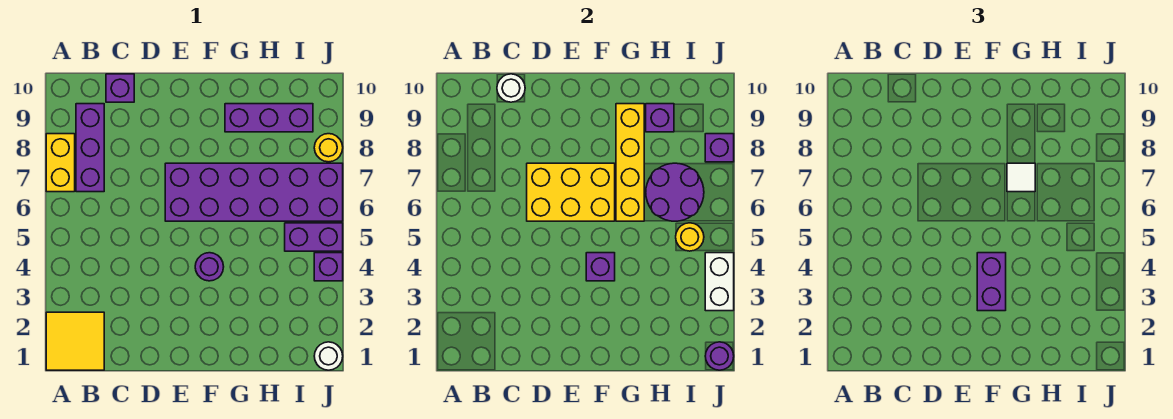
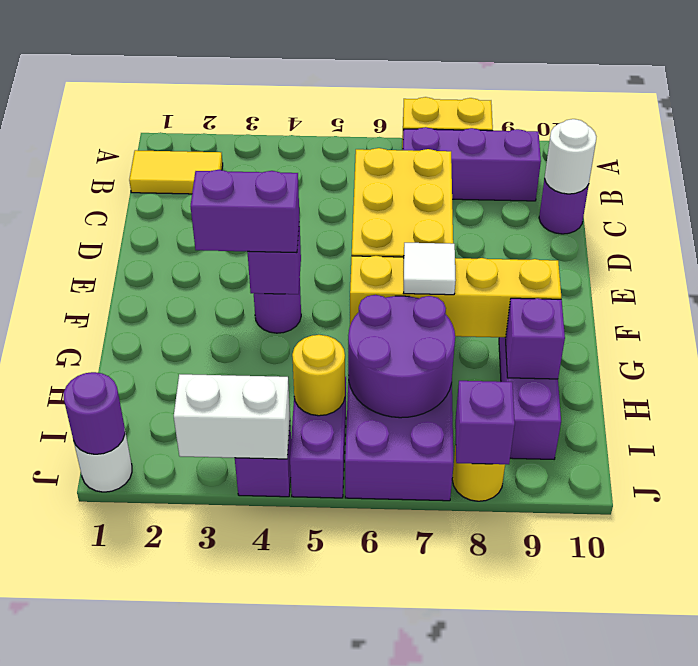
yellow 2x2 tile [46,312,104,370] -> yellow 1x2 tile [129,150,223,194]
purple 1x1 brick [106,74,134,102] -> purple 1x1 round brick [539,179,589,234]

